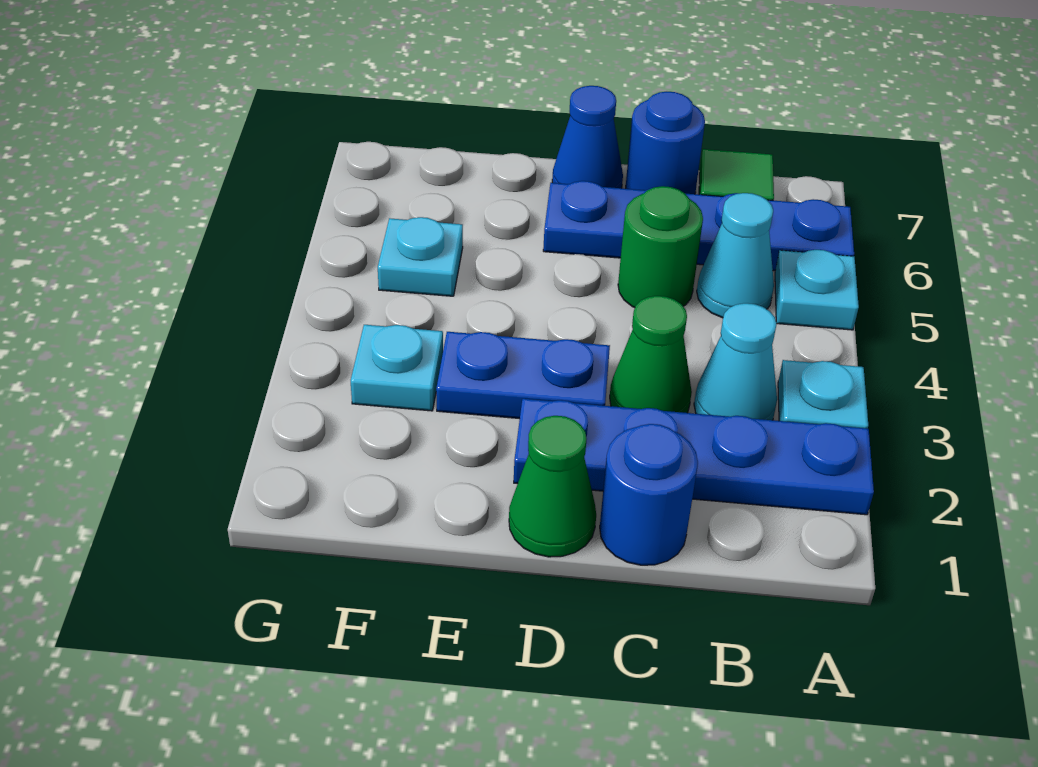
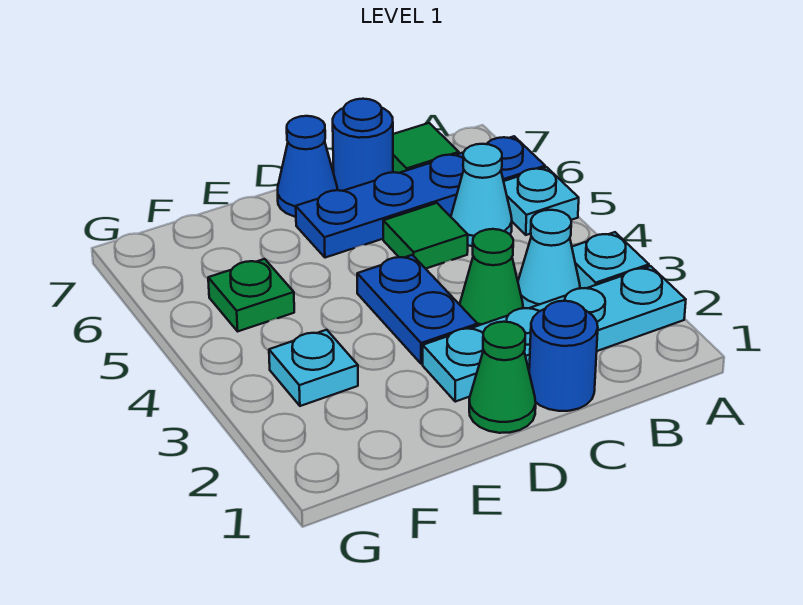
blue 1x4 plate [514,399,874,515] -> cyan 1x4 plate [423,266,686,402]
green 1x1 round brick [618,186,703,308] -> green 1x1 tile [383,203,468,269]
blue 1x2 plate [436,332,610,419] -> blue 1x2 plate turned to [357,255,478,364]
cyan 1x1 plate [378,217,463,296] -> green 1x1 plate [208,259,294,331]

